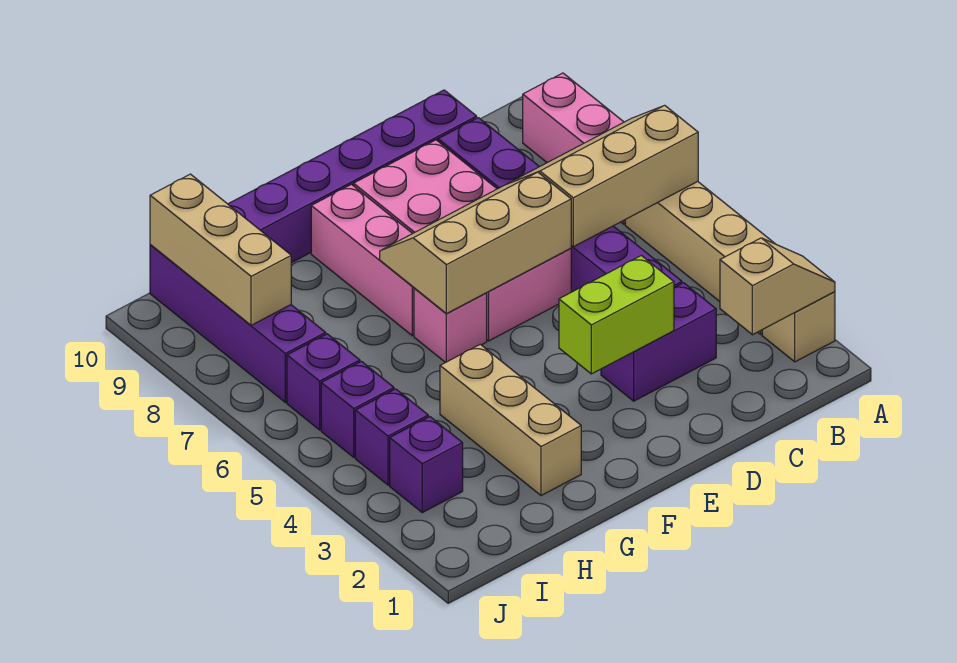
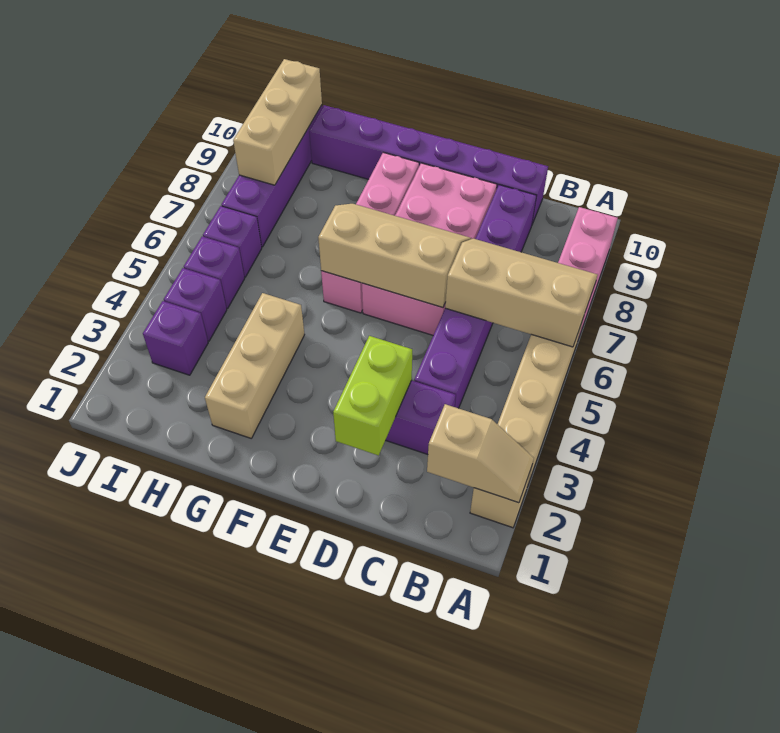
lime 1x2 brick [559,256,674,374] -> lime 1x2 brick turned to [333,336,412,455]

